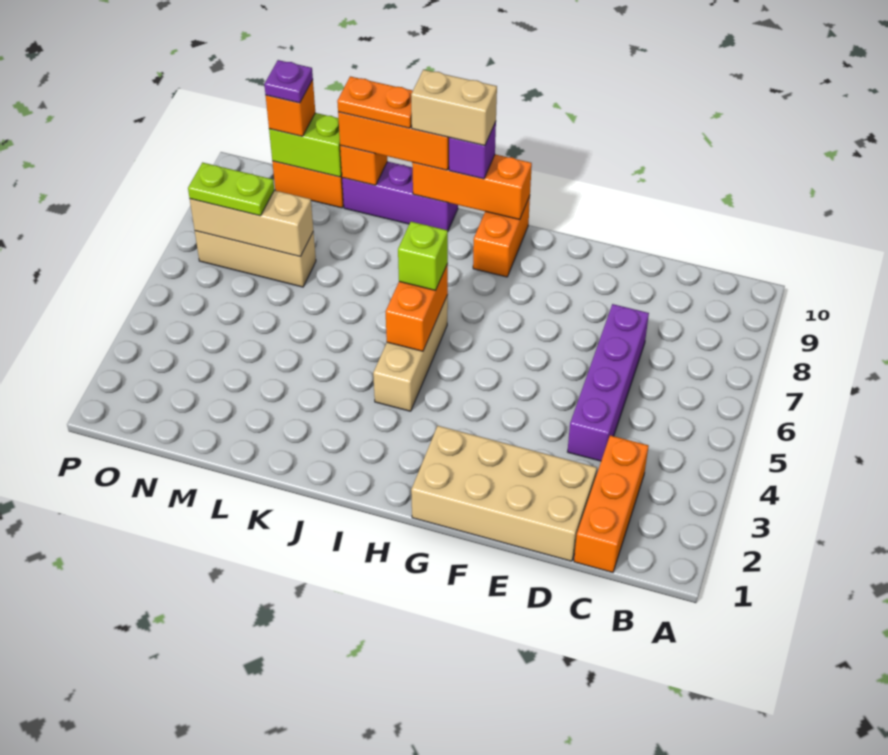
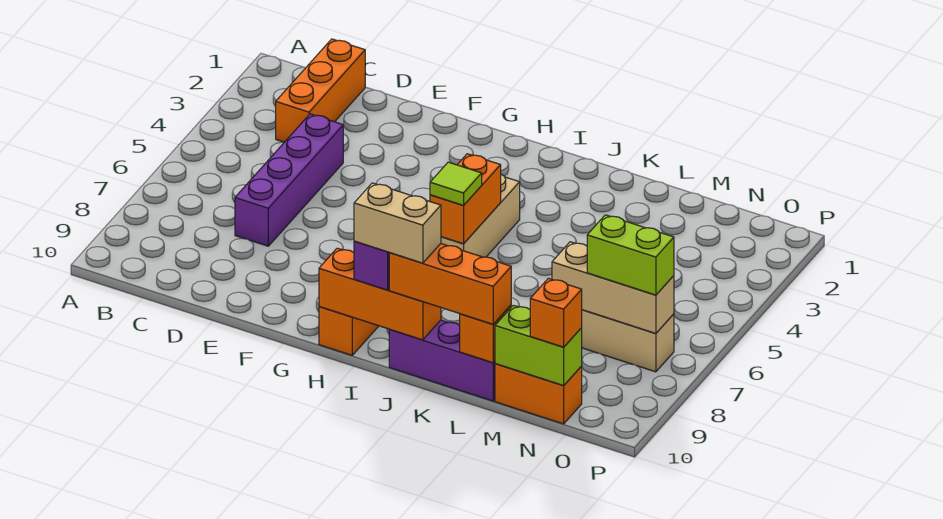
tan 2x4 brick [411,426,597,561] -> none
lime 1x1 brick [398,222,448,290] -> lime 1x1 tile [430,162,482,206]
orange 1x2 plate [337,76,413,128] -> none
lime 1x2 plate [188,163,274,216] -> lime 1x2 brick [587,215,674,295]
purple 1x1 plate [264,60,313,103] -> none

